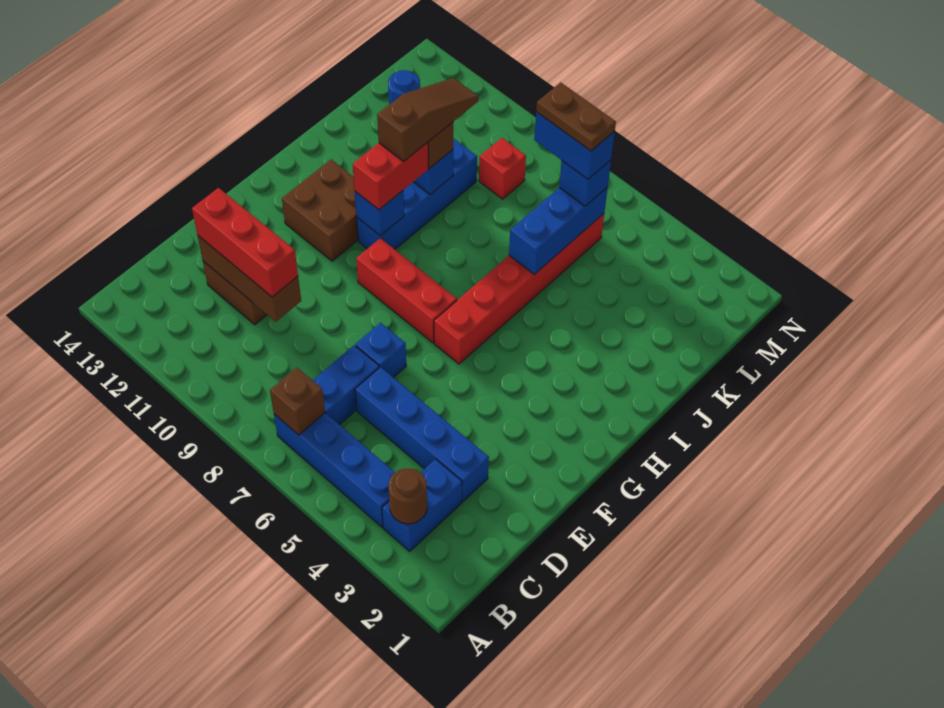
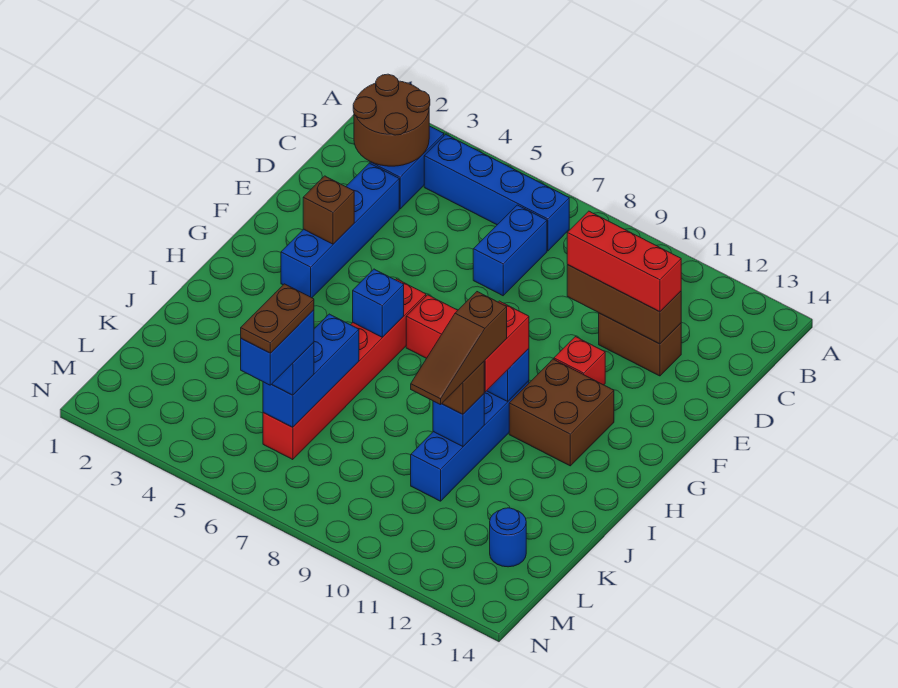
brown 1x1 round brick [389,468,427,524] -> brown 2x2 round brick [353,74,430,166]
brown 1x1 brick [270,367,325,435] -> brown 1x1 brick moved to [303,176,354,244]
blue 1x4 brick [355,367,489,501] -> blue 1x4 brick turned to [281,163,399,298]
blue 1x1 brick [355,323,406,378] -> blue 1x1 brick moved to [353,269,404,337]
blue 1x2 brick [534,112,615,179] -> blue 1x2 brick turned to [241,310,314,385]
brown 1x2 plate [536,82,616,151] -> brown 1x2 plate turned to [241,284,314,353]
red 1x1 brick [479,138,526,199] -> red 1x1 brick moved to [554,337,605,385]

